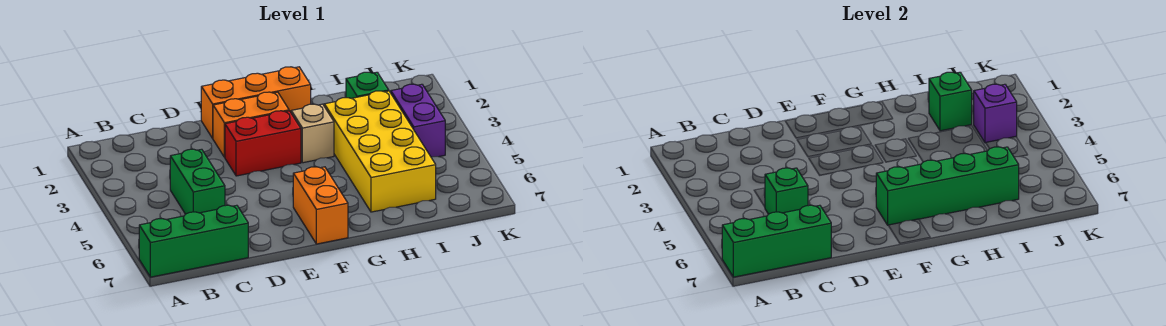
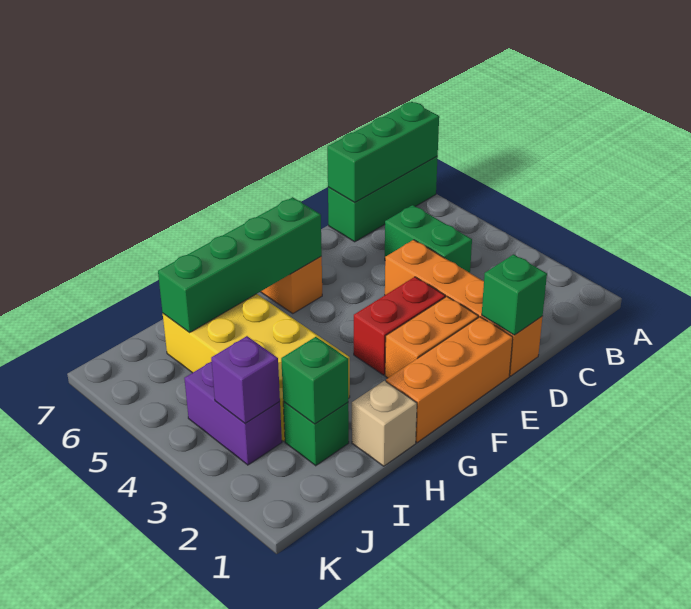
green 1x1 brick [765,168,808,214] -> green 1x1 brick moved to [482,254,547,335]
none -> orange 1x4 brick [385,240,543,376]
tan 1x1 brick [291,104,334,163] -> tan 1x1 brick moved to [352,381,417,466]

